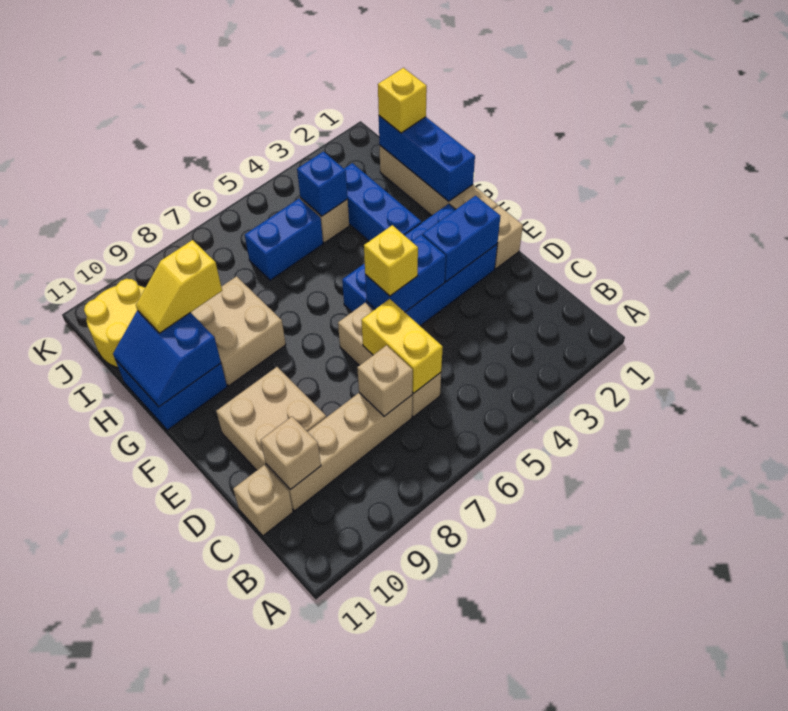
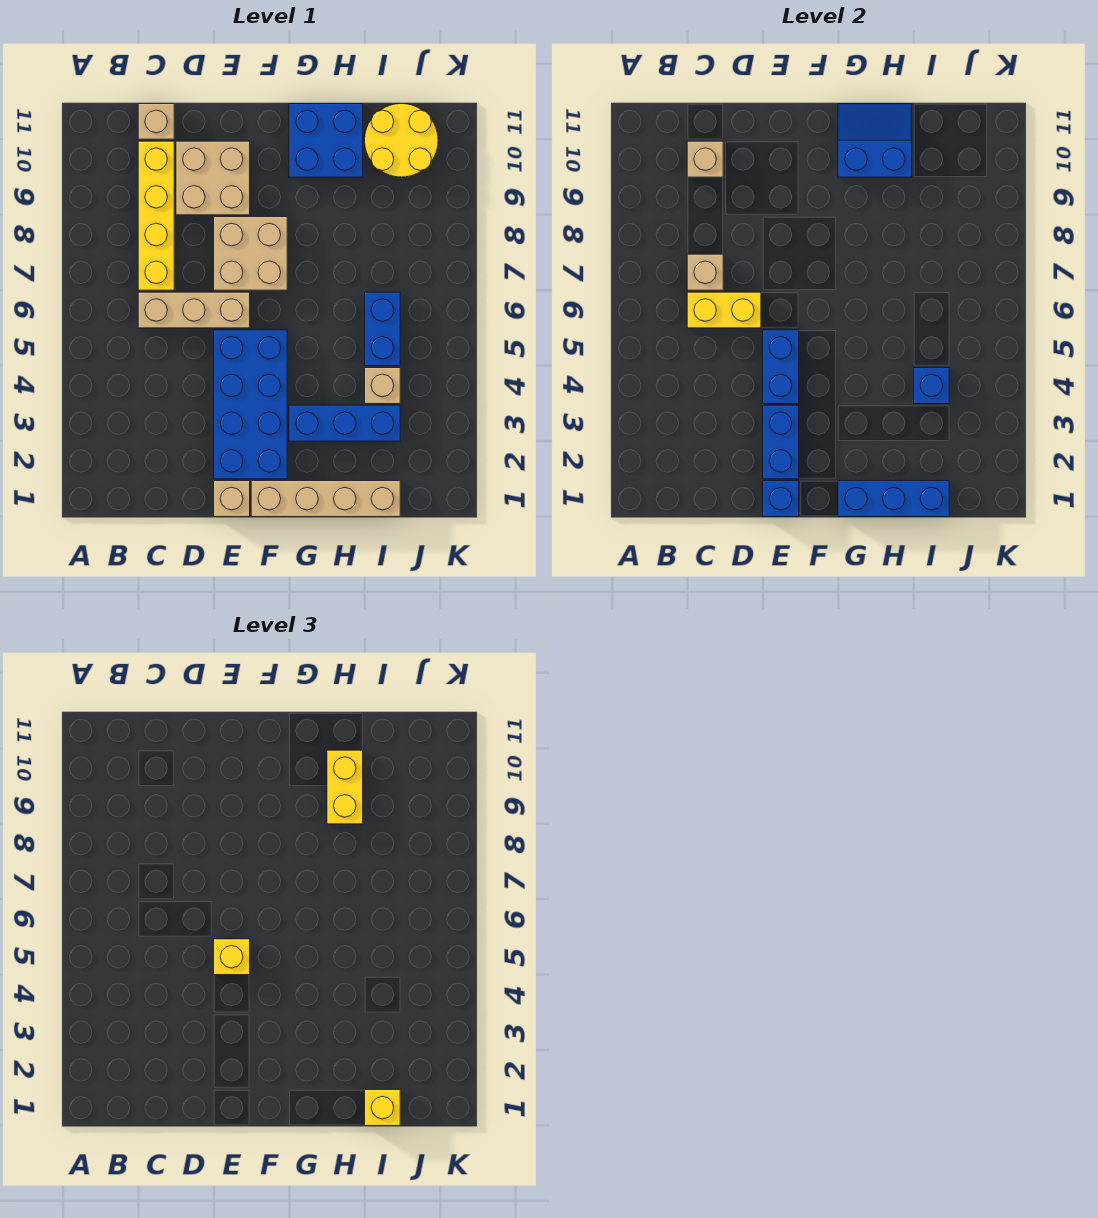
tan 1x4 brick [266,393,412,511] -> yellow 1x4 brick [138,141,174,290]
none -> blue 1x1 brick [763,481,799,517]
tan 2x2 brick [190,276,286,386] -> tan 2x2 brick moved to [214,217,287,290]
yellow 1x2 slope [136,240,222,333] -> yellow 1x2 brick [327,750,363,824]

